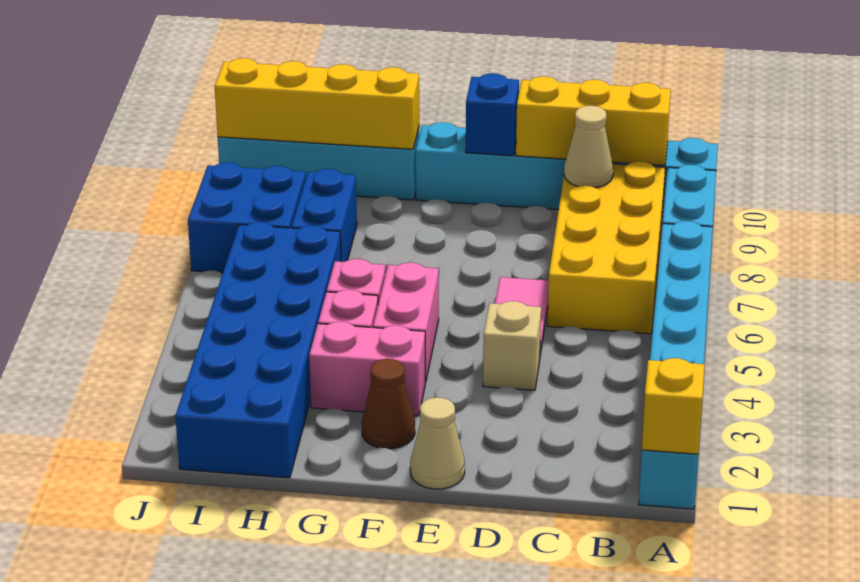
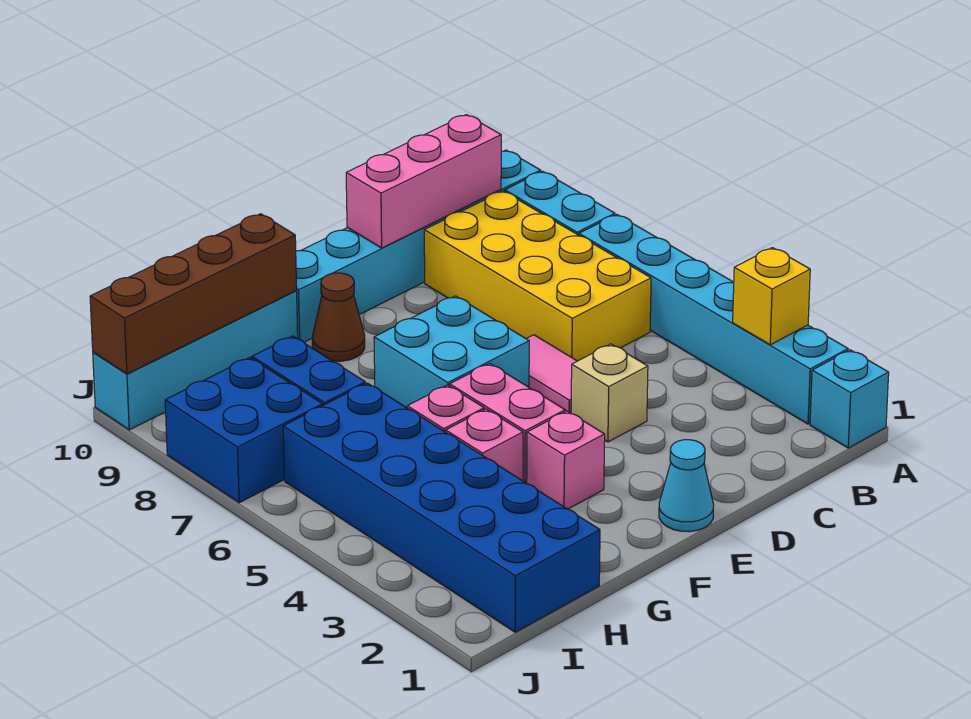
yellow 1x1 brick [642,358,705,454] -> yellow 1x1 brick moved to [733,248,810,345]
yellow 1x3 brick [516,76,671,165] -> pink 1x3 brick [346,115,501,248]
tan 1x1 cone [564,106,613,188] -> none
tan 1x1 cone [410,397,465,489] -> cyan 1x1 cone [659,440,714,532]
none -> cyan 2x2 brick [374,296,529,408]
blue 1x1 brick [466,73,519,156] -> none
brown 1x1 cone [362,359,415,449] -> brown 1x1 cone moved to [312,273,365,361]
pink 1x2 brick [309,322,425,416] -> pink 1x1 brick [527,411,605,509]
yellow 1x4 brick [215,58,419,149] -> brown 1x4 brick [90,214,297,374]

